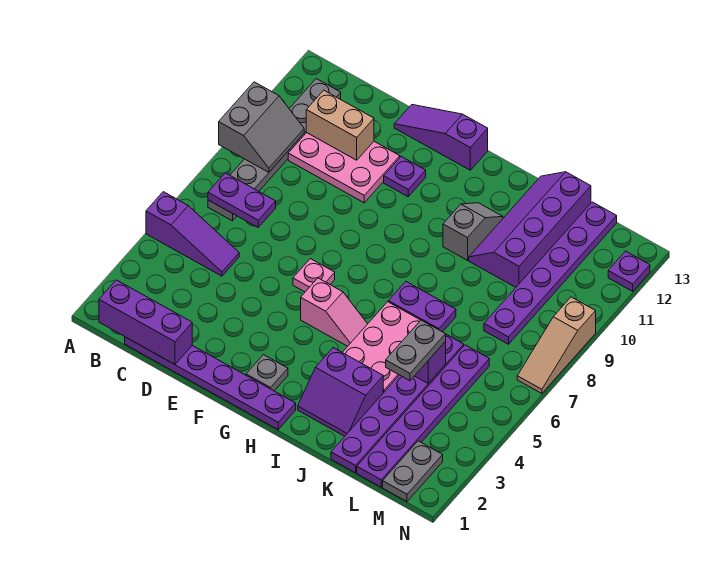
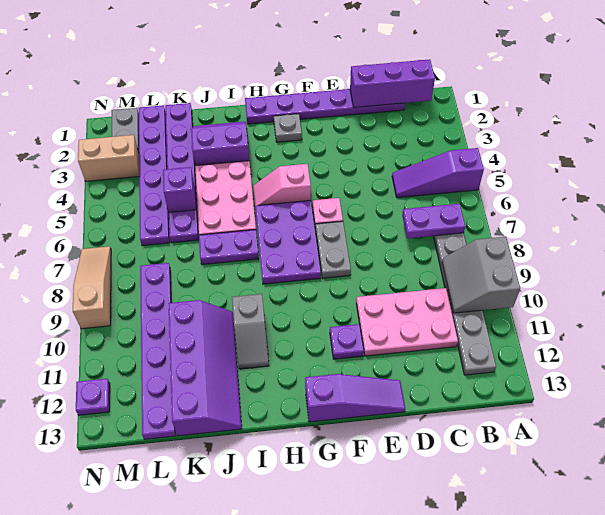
tan 1x2 brick [306,90,374,160] -> tan 1x2 brick moved to [78,135,139,181]
none -> purple 2x3 plate [255,201,321,284]
grey 1x2 plate [386,320,446,381] -> grey 1x2 plate moved to [316,221,351,278]

